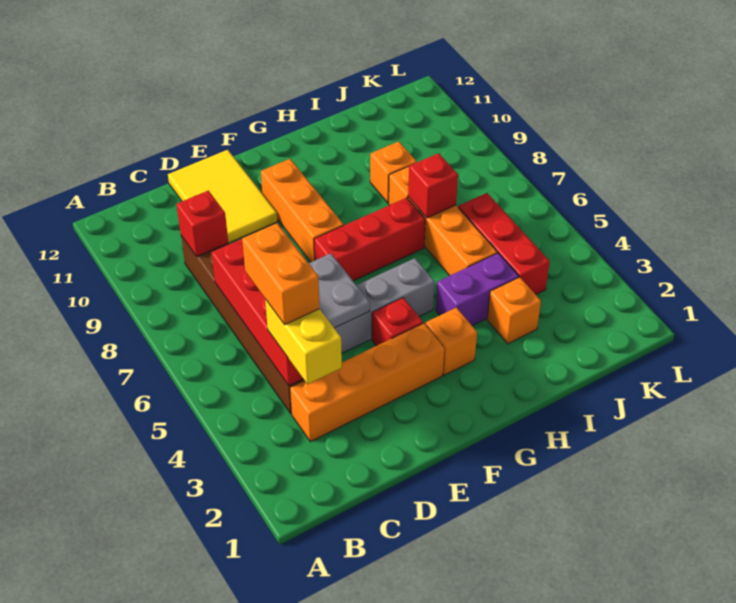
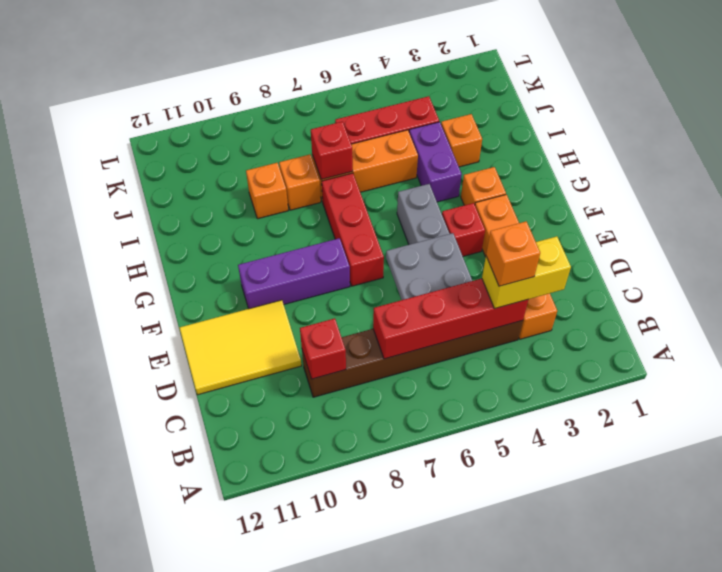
orange 1x2 brick [242,223,320,325] -> orange 1x1 brick [486,222,540,286]
orange 1x3 brick [261,159,344,262] -> purple 1x3 brick [238,238,350,309]

